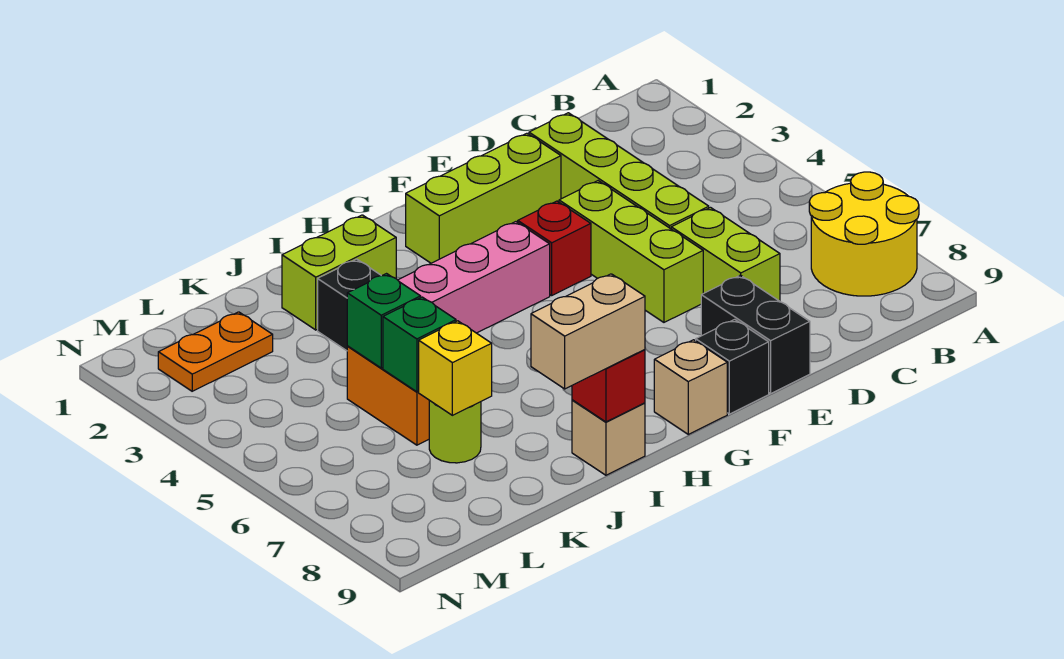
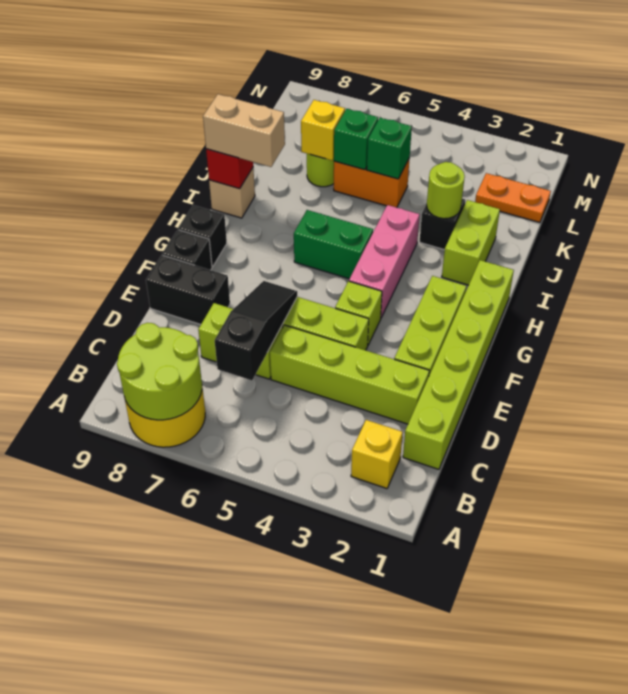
none -> lime 2x2 round brick [117,323,202,420]
none -> yellow 1x1 brick [351,420,403,489]
none -> lime 1x6 brick [403,260,514,469]
none -> black 1x3 slope [215,281,297,380]
red 1x1 brick [518,201,591,295] -> lime 1x1 brick [335,281,382,345]
tan 1x1 brick [654,340,727,434] -> black 1x1 brick [178,205,227,267]
none -> green 1x2 brick [294,210,373,279]
tan 1x2 brick [531,274,645,389] -> tan 1x2 brick turned to [203,94,285,167]
none -> lime 1x1 round brick [427,162,465,219]
orange 1x2 plate [158,312,273,391] -> orange 1x2 plate turned to [475,173,551,222]

